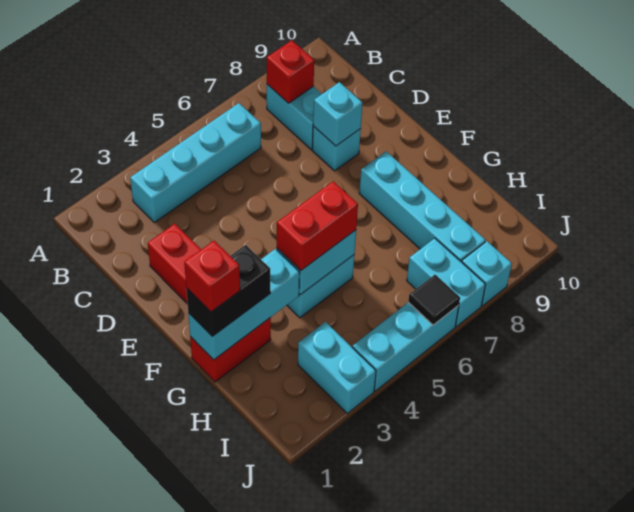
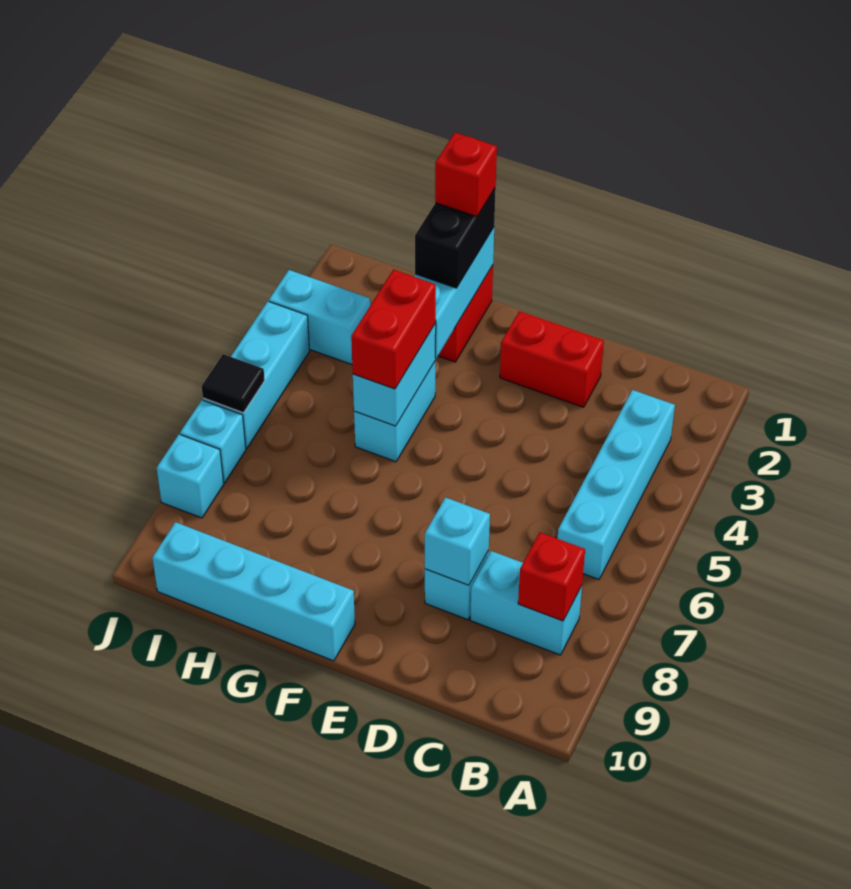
cyan 1x4 brick [359,151,486,262] -> cyan 1x4 brick moved to [152,522,355,661]
cyan 1x2 brick [407,238,486,327] -> cyan 1x1 brick [180,400,246,483]

